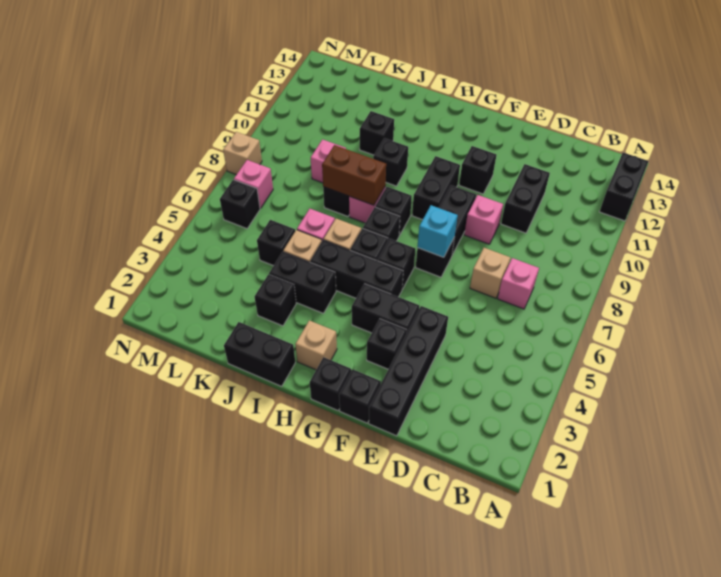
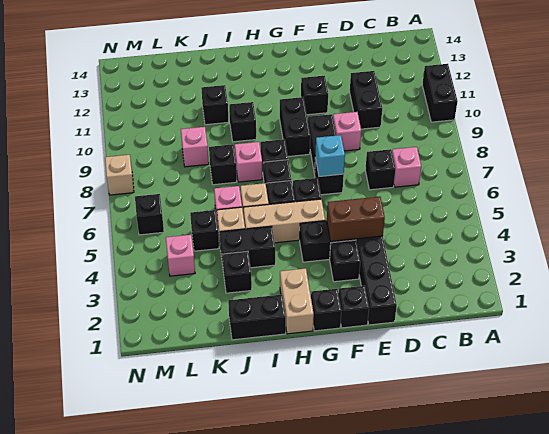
black 1x2 brick [599,153,649,221] -> black 1x2 brick moved to [422,64,458,122]
tan 1x1 brick [470,248,510,298] -> black 1x1 brick [365,149,396,190]
black 1x3 brick [310,240,403,298] -> tan 1x3 brick [243,199,325,243]
tan 1x1 brick [295,320,337,370] -> tan 1x2 brick [280,268,314,334]
brown 1x2 brick [322,145,386,205] -> brown 1x2 brick moved to [327,197,385,242]
pink 1x1 brick [234,160,273,208] -> pink 1x1 brick moved to [166,235,195,276]

